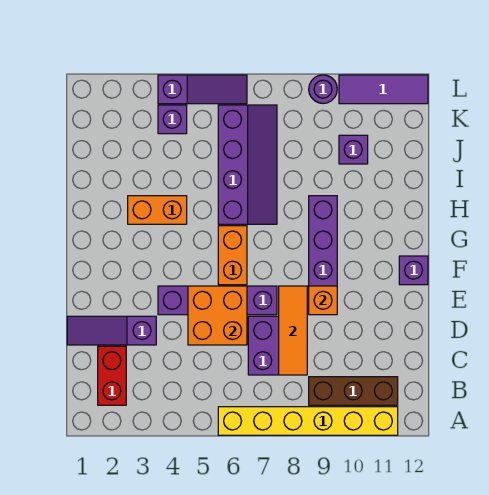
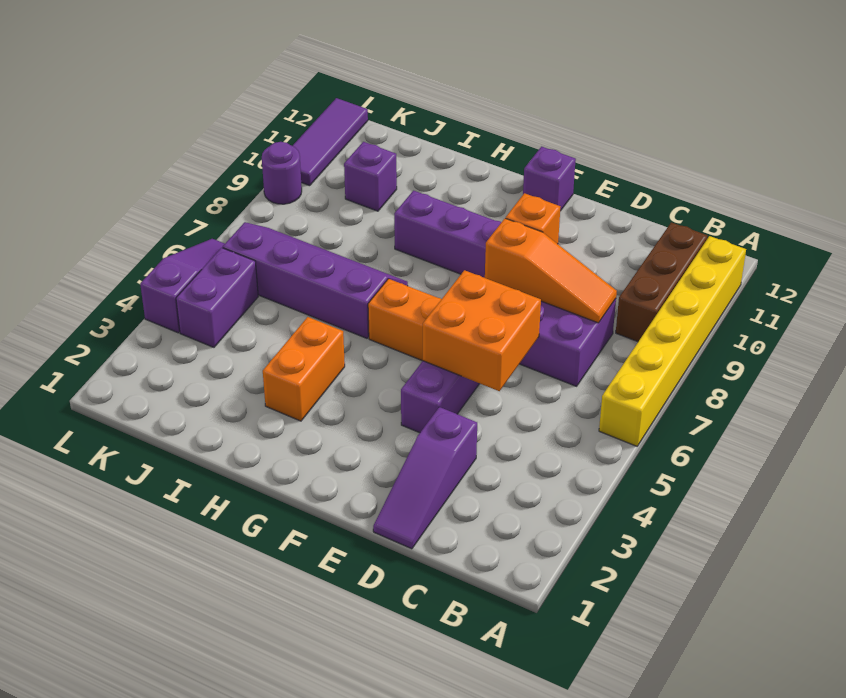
red 1x2 brick [98,346,126,405] -> none
orange 1x3 tile [279,286,307,375] -> orange 1x3 slope [485,218,617,323]
purple 1x1 brick [158,105,187,134] -> purple 1x2 brick [176,248,258,347]

